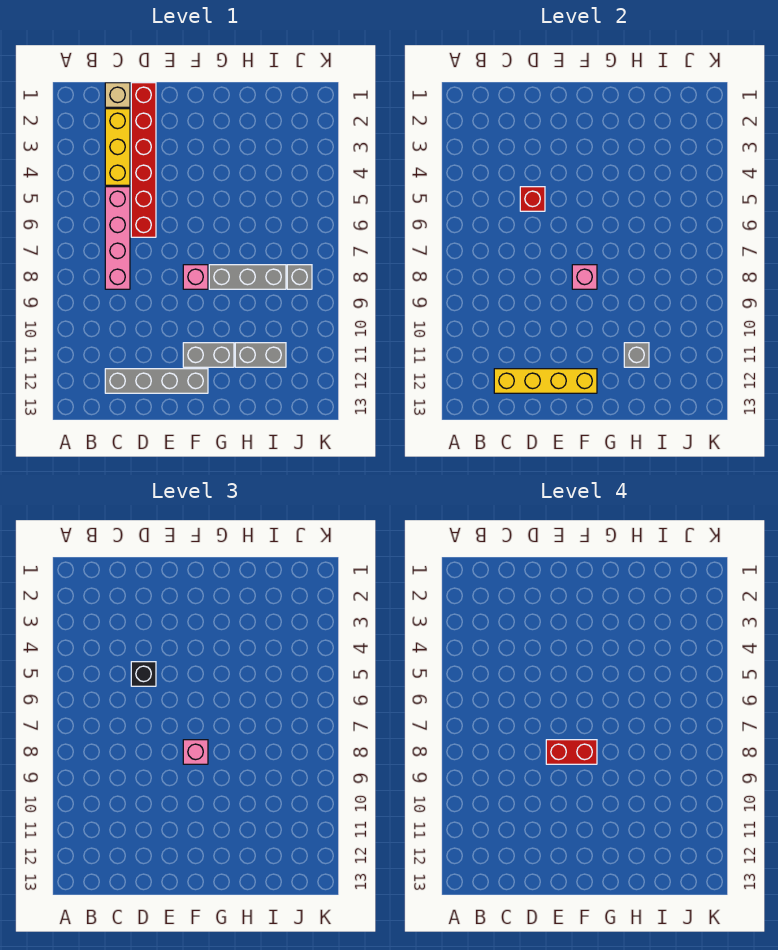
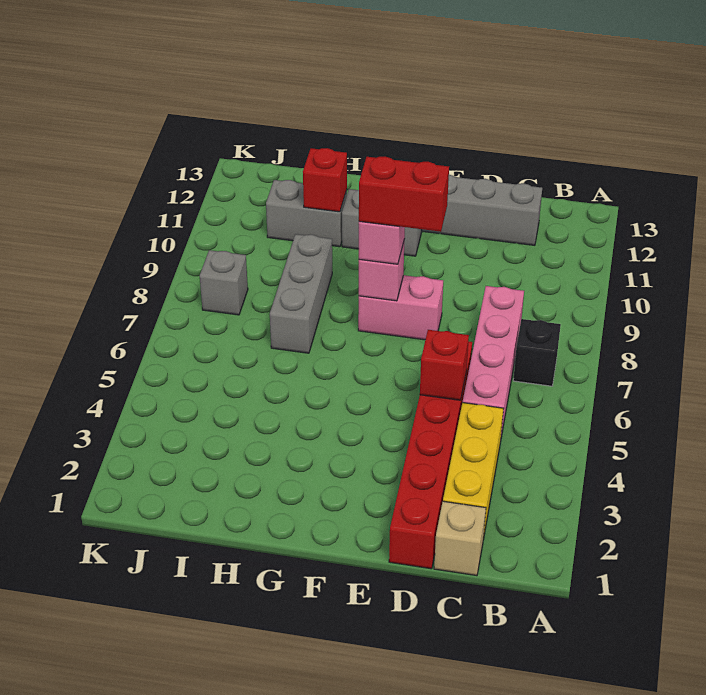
yellow 1x4 brick [494,369,597,393] -> none
black 1x1 brick [131,662,156,686] -> black 1x1 brick moved to [513,319,561,386]
pink 1x1 brick [183,265,208,289] -> pink 1x2 brick [358,275,443,340]
grey 1x3 brick [209,265,286,289] -> grey 1x3 brick turned to [270,234,332,353]
grey 1x1 brick [624,343,649,367] -> red 1x1 brick [303,148,347,212]

